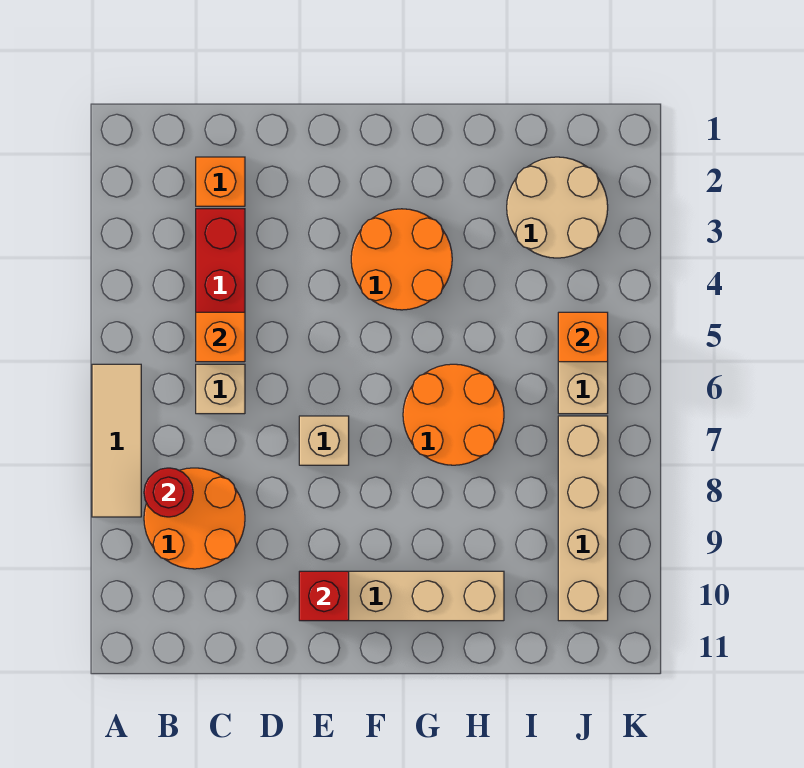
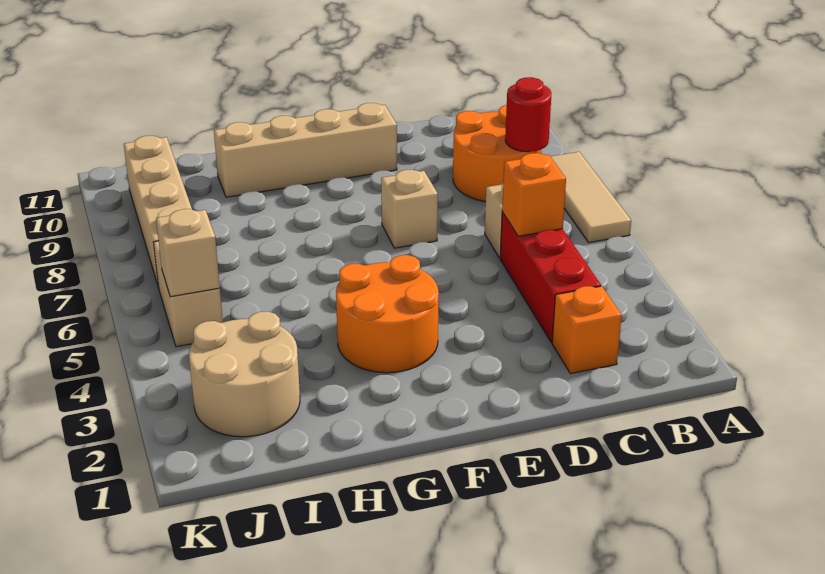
red 1x1 brick [299,571,349,621] -> none
orange 2x2 round brick [403,364,504,465] -> none
orange 1x1 brick [558,312,608,362] -> tan 1x1 brick [156,209,220,297]

